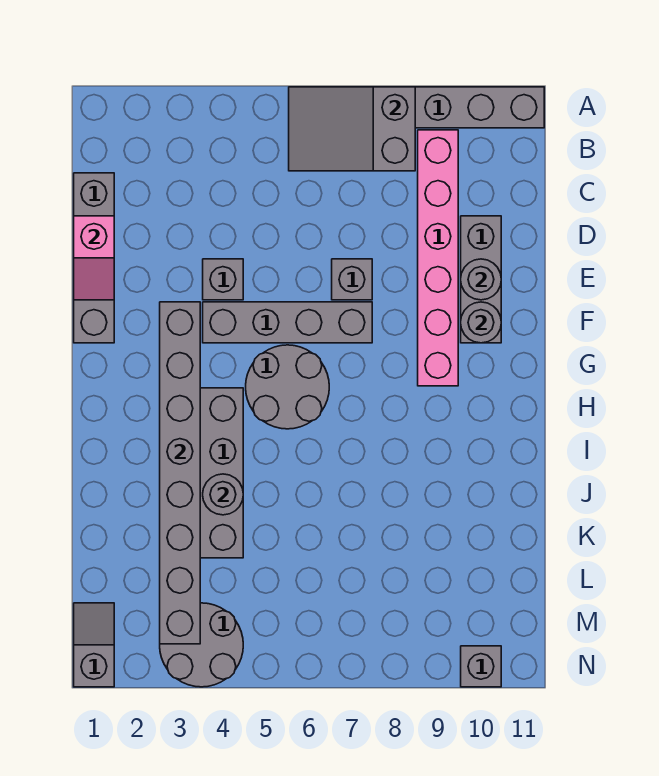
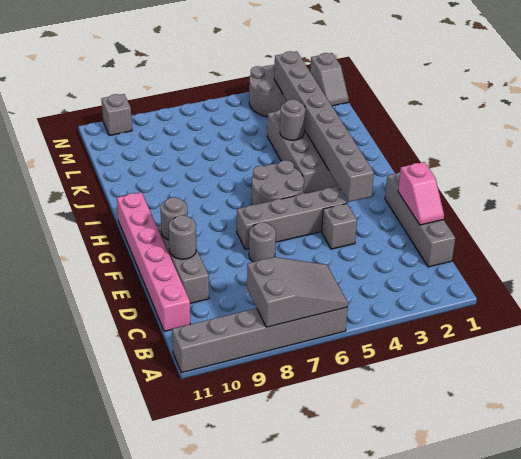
pink 1x6 brick [418,130,458,386] -> pink 1x6 brick moved to [117,192,190,331]
pink 1x2 slope [74,216,114,300] -> pink 1x2 slope turned to [398,162,444,225]
grey 1x1 brick [332,259,372,300] -> grey 1x1 round brick [249,222,276,262]

